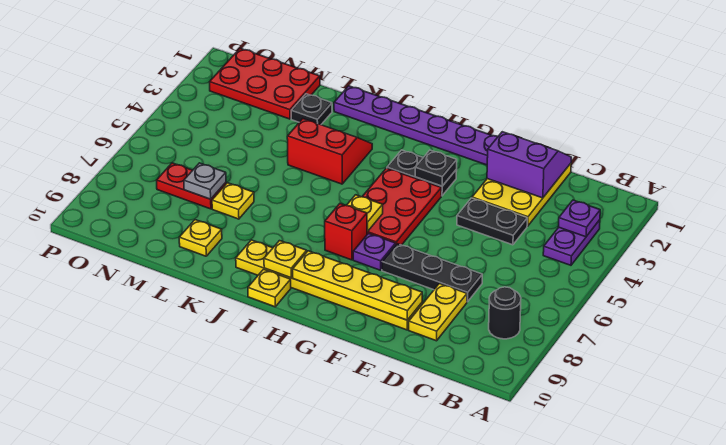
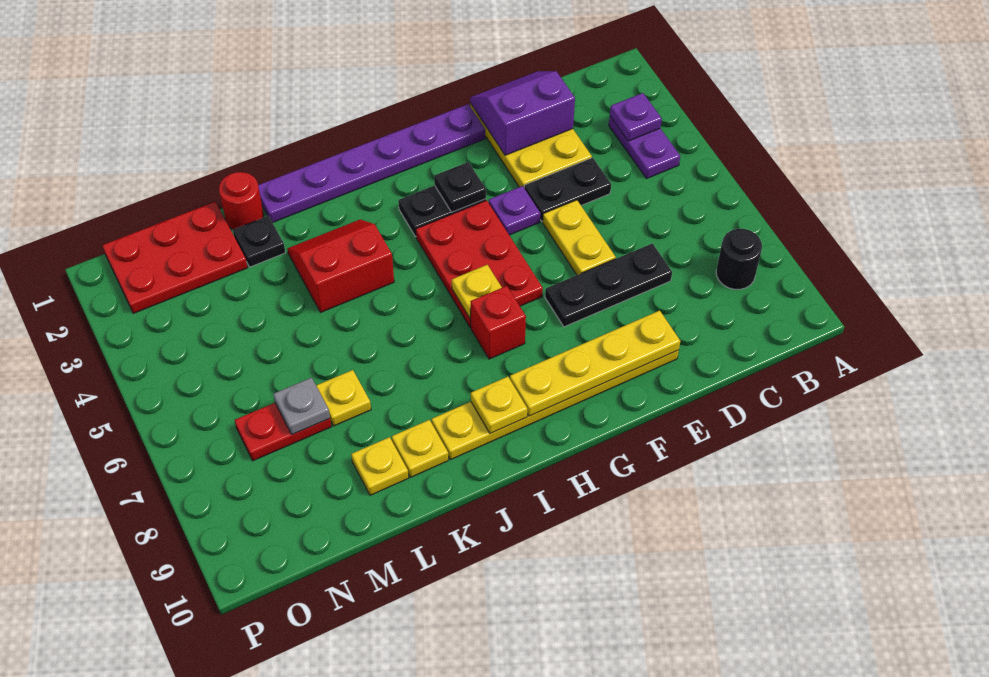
yellow 1x2 plate [409,283,467,341] -> yellow 1x2 plate moved to [543,200,616,275]
purple 1x1 plate [353,233,396,270] -> purple 1x1 plate moved to [489,186,540,235]
yellow 1x1 plate [248,269,291,307] -> yellow 1x1 plate moved to [392,420,448,477]
none -> red 1x1 round brick [219,172,264,229]

